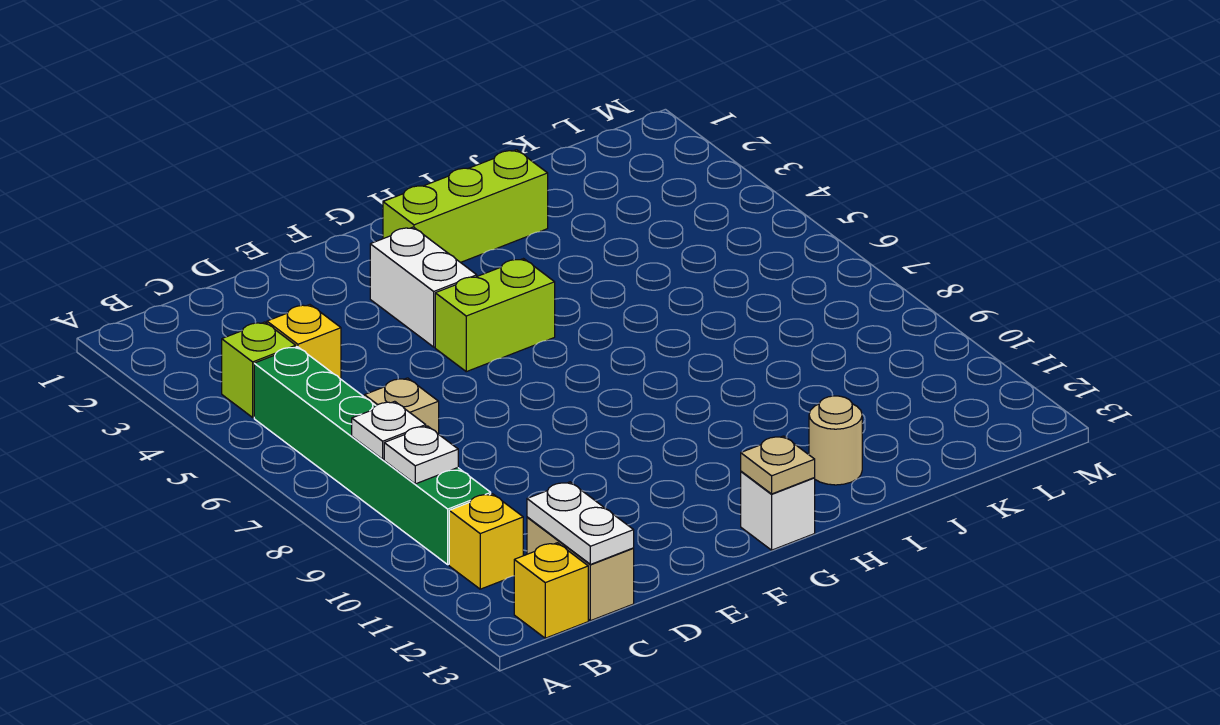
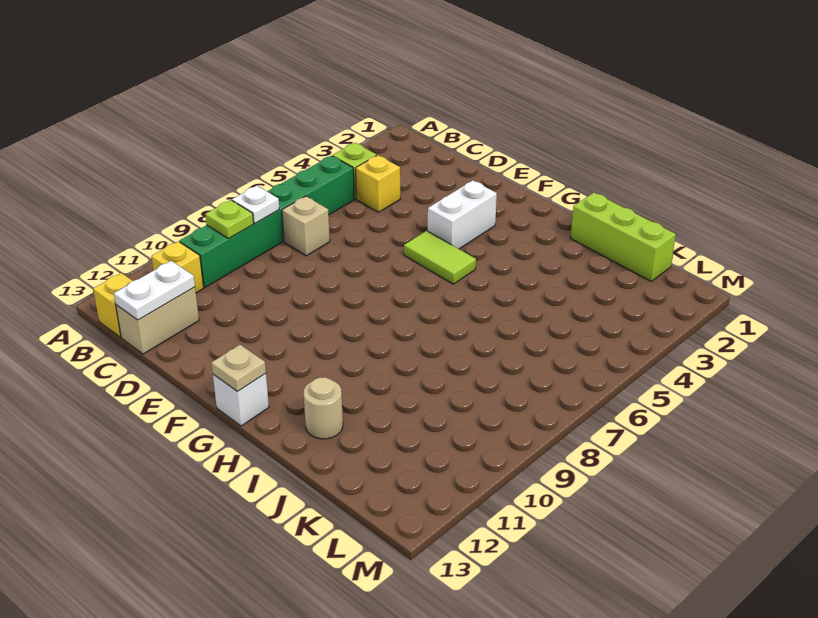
white 1x1 plate [384,426,458,484] -> lime 1x1 plate [205,200,254,239]
lime 1x2 brick [435,259,555,372] -> lime 1x2 tile [404,231,476,284]
lime 1x3 brick [383,150,548,263] -> lime 1x3 brick moved to [571,193,676,281]

